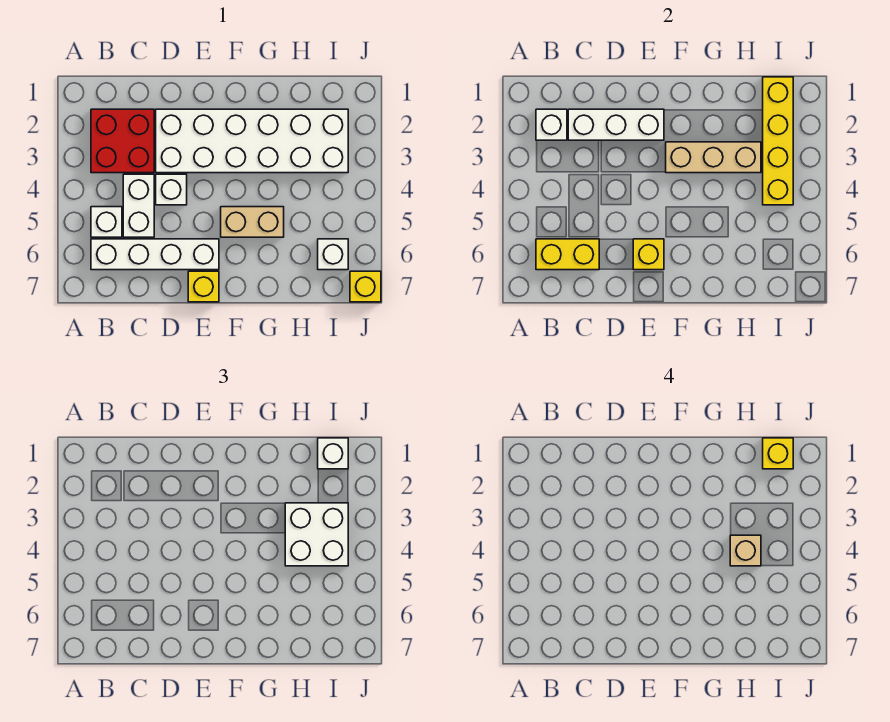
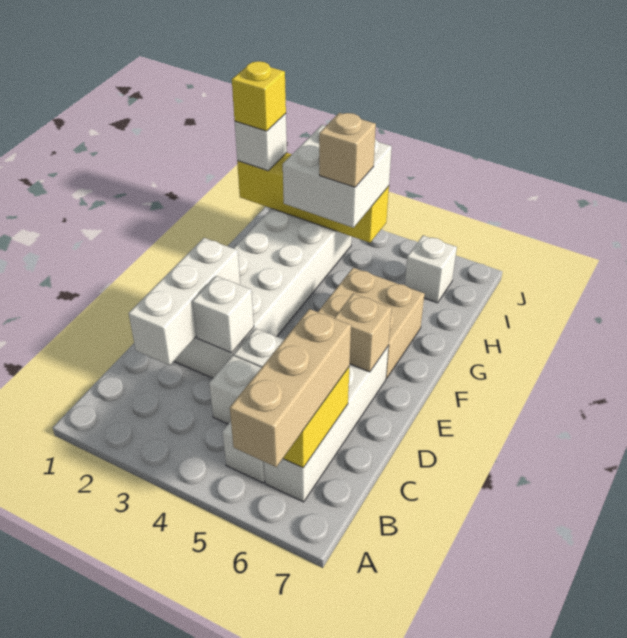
red 2x2 brick [91,109,154,173] -> none
white 1x1 brick [536,109,567,140] -> white 1x1 brick moved to [192,276,254,353]
yellow 1x1 brick [633,239,664,270] -> tan 1x1 brick [334,293,392,372]
yellow 1x1 brick [188,271,219,302] -> none
tan 1x3 brick [666,142,761,173] -> tan 1x3 brick moved to [230,309,351,467]
tan 1x2 brick [221,207,284,237] -> tan 2x2 brick [318,268,425,379]
yellow 1x1 brick [350,271,381,302] -> none

